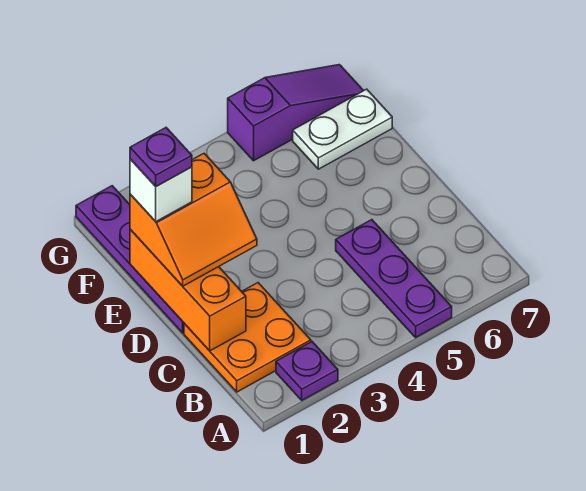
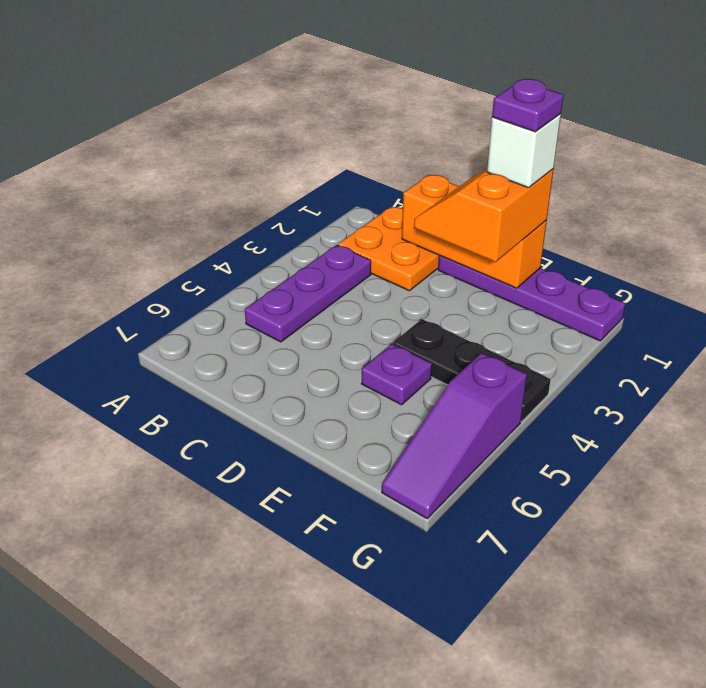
purple 1x1 plate [276,342,338,400] -> purple 1x1 plate moved to [361,344,432,405]
purple 1x3 plate [336,220,452,337] -> purple 1x3 plate turned to [245,245,371,342]
none -> black 1x3 plate [393,319,551,422]
white 1x2 plate [293,89,392,169] -> none

